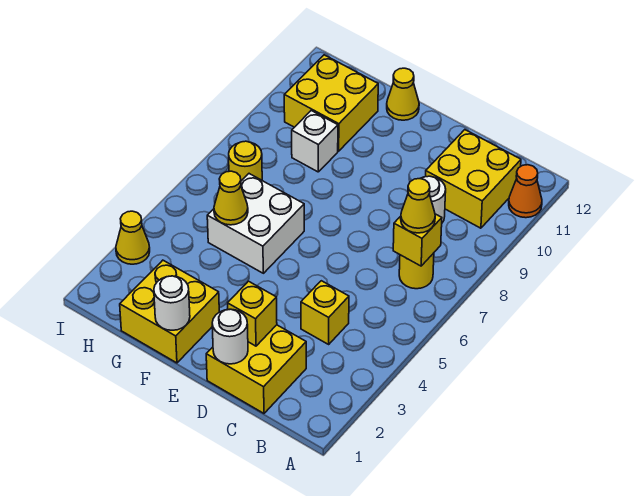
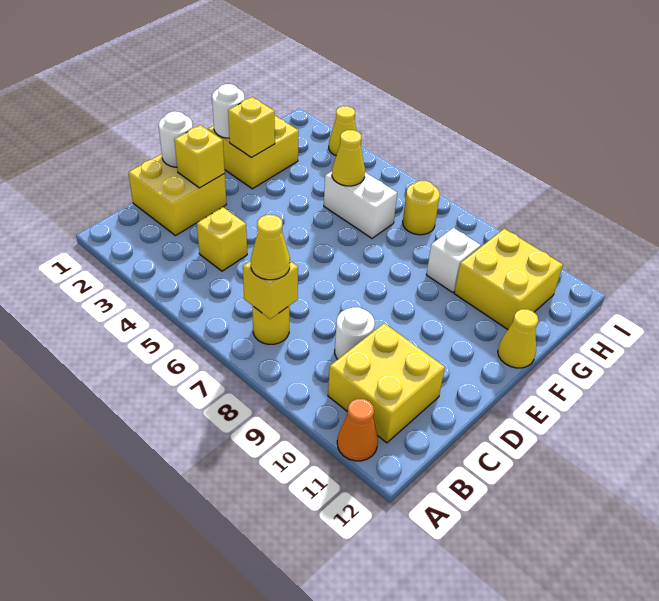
none -> yellow 1x1 brick [228,97,275,158]
white 2x2 brick [207,174,304,273] -> white 1x2 brick [324,171,397,238]

